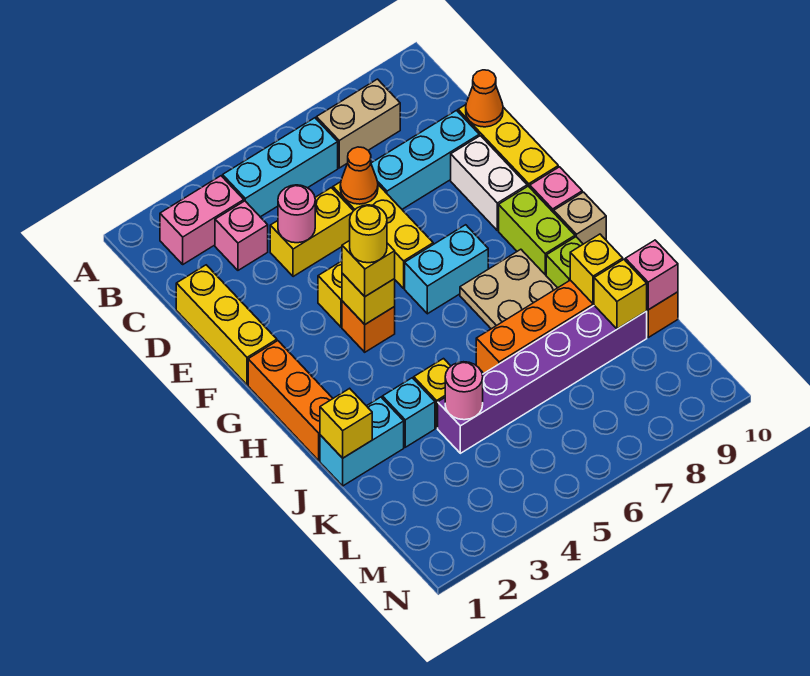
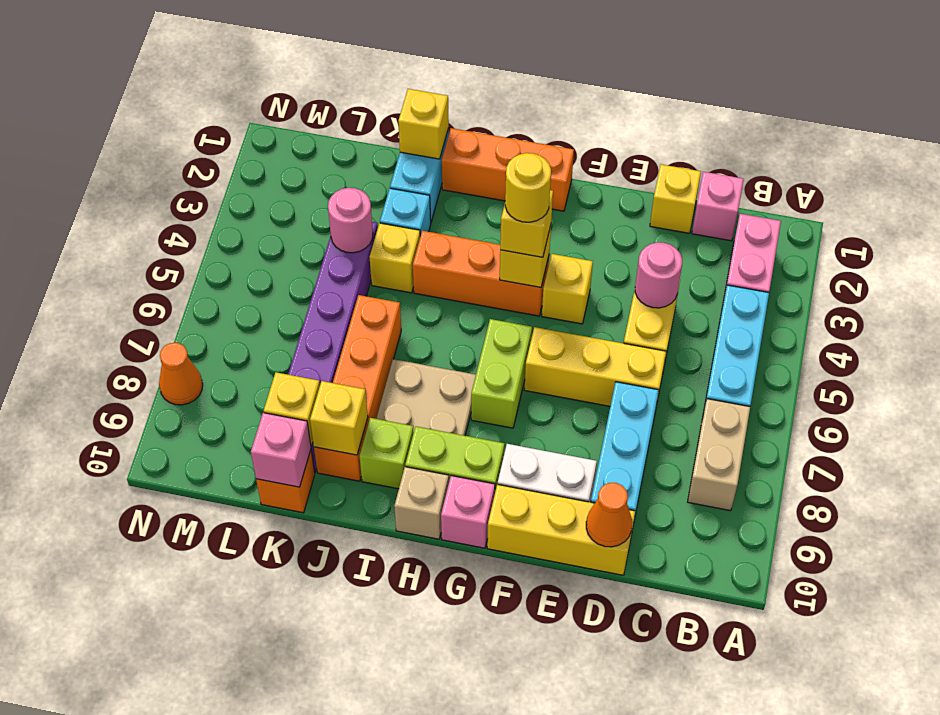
pink 1x1 brick [215,201,268,270] -> pink 1x1 brick moved to [692,172,744,241]
yellow 1x3 brick [176,265,277,385] -> yellow 1x1 brick [650,164,701,233]
orange 1x1 cone [340,147,378,204] -> orange 1x1 cone moved to [159,343,203,405]
orange 1x1 brick [342,301,395,352] -> orange 1x3 brick [413,231,549,316]
cyan 1x2 brick [405,225,488,314] -> lime 1x2 brick [471,319,532,428]

